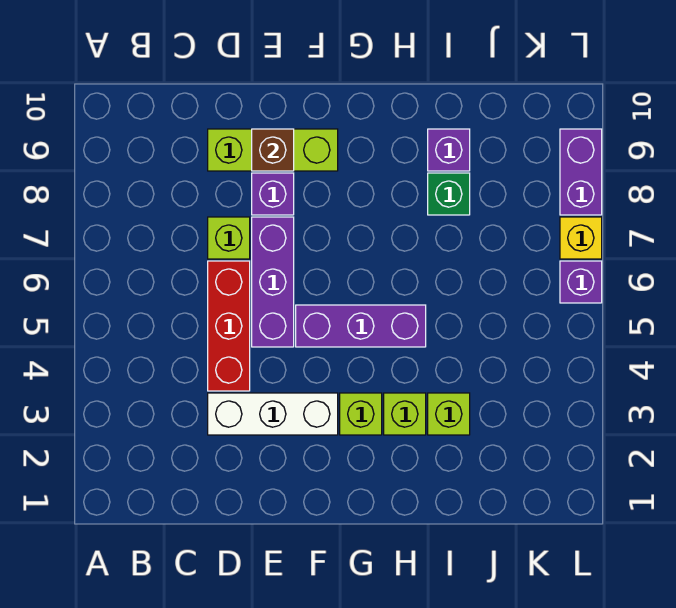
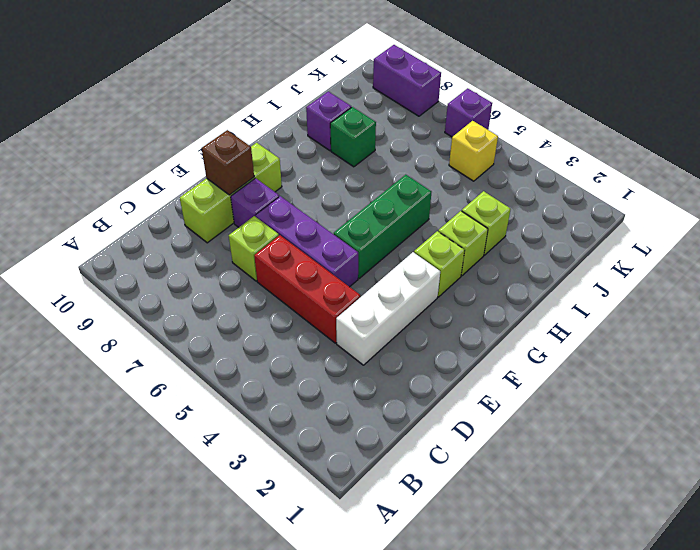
purple 1x3 brick [296,305,426,347] -> green 1x3 brick [334,175,431,278]
yellow 1x1 brick [560,217,602,259] -> yellow 1x1 brick moved to [449,121,498,181]

